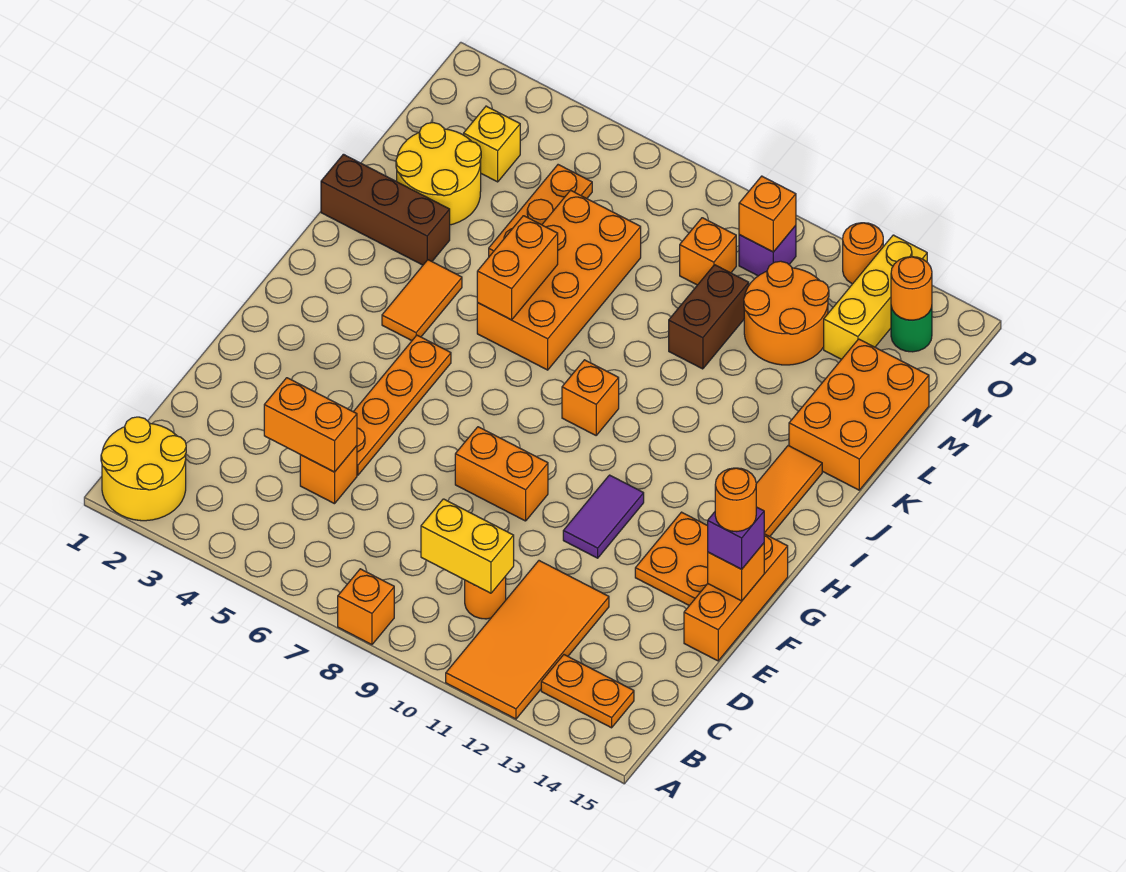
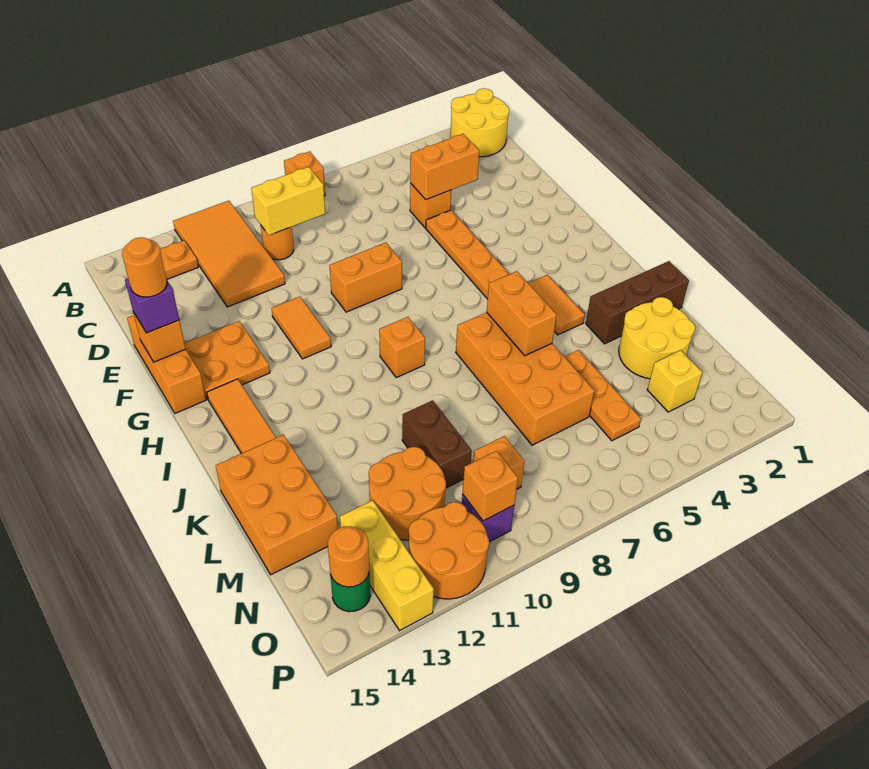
purple 1x2 tile [563,475,644,558] -> orange 1x2 tile [272,297,331,359]
orange 1x1 round brick [843,223,883,284] -> orange 2x2 round brick [409,502,489,599]

